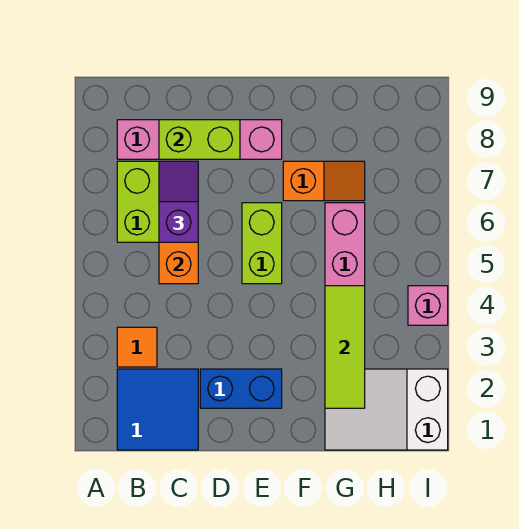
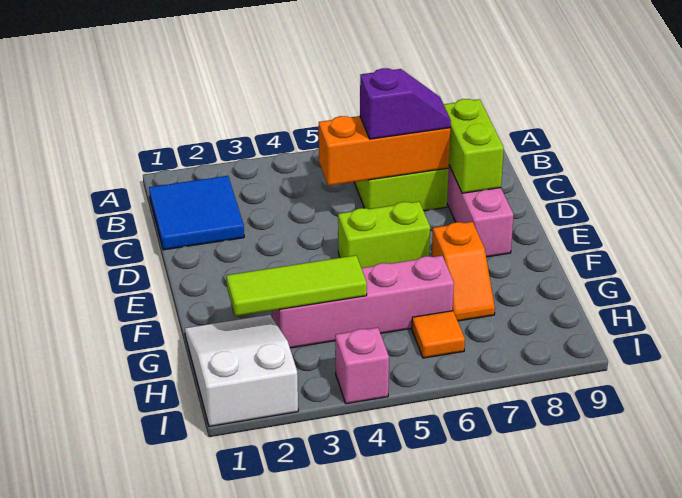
orange 1x1 tile [117,327,157,367] -> orange 1x1 tile moved to [412,311,465,358]
blue 1x2 brick [200,369,282,408] -> none

